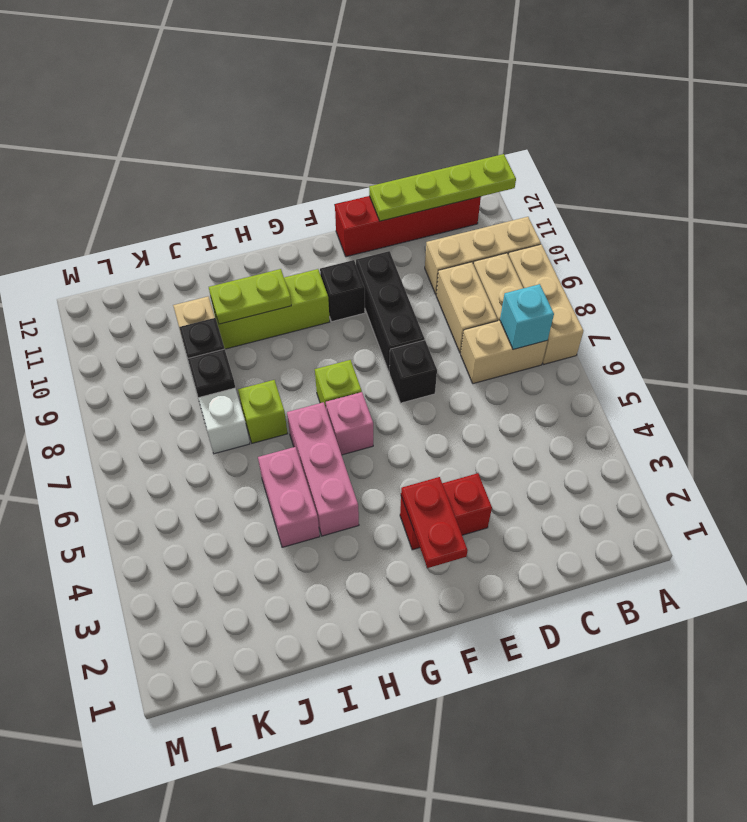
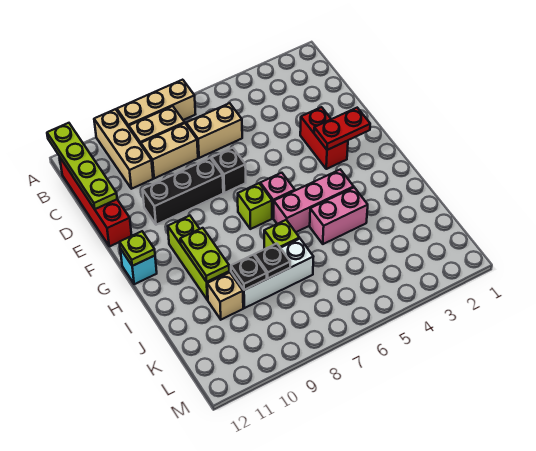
tan 1x2 brick [461,320,547,384] -> tan 1x2 brick turned to [186,103,242,158]
cyan 1x1 brick [500,284,554,350] -> cyan 1x1 brick moved to [120,249,157,284]
black 1x1 brick [320,260,365,322] -> none
none -> lime 1x1 plate [120,231,155,266]

